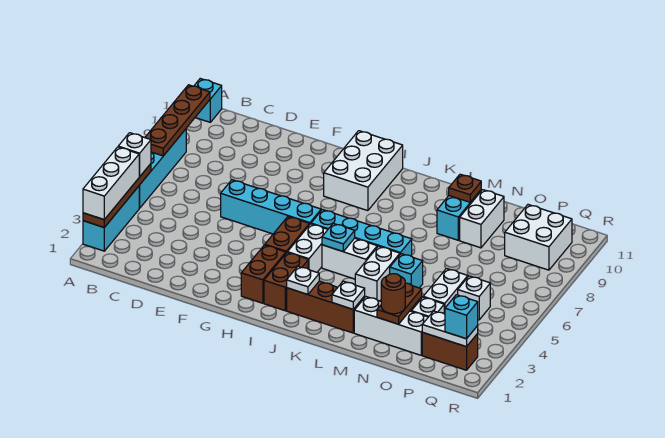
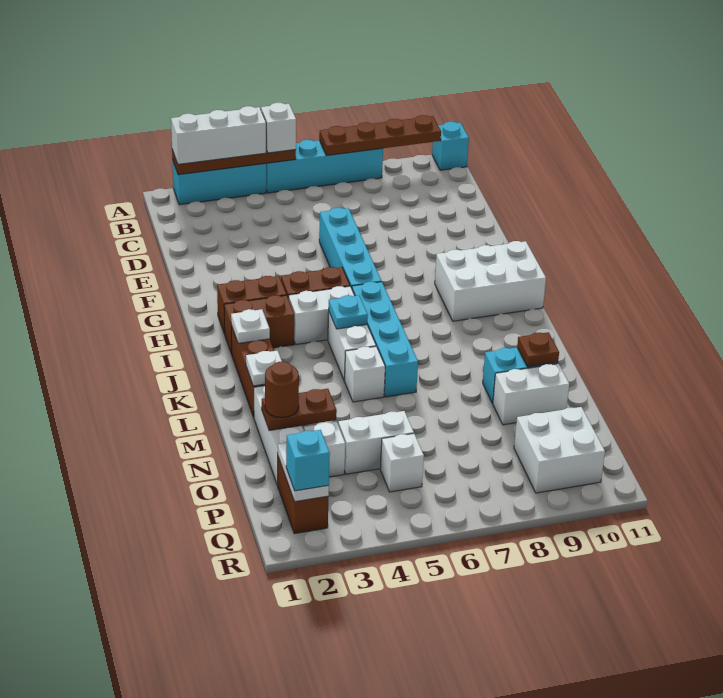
white 1x2 brick [355,246,400,301] -> white 1x1 brick [344,346,385,402]
cyan 1x1 brick [390,254,423,288] -> none

